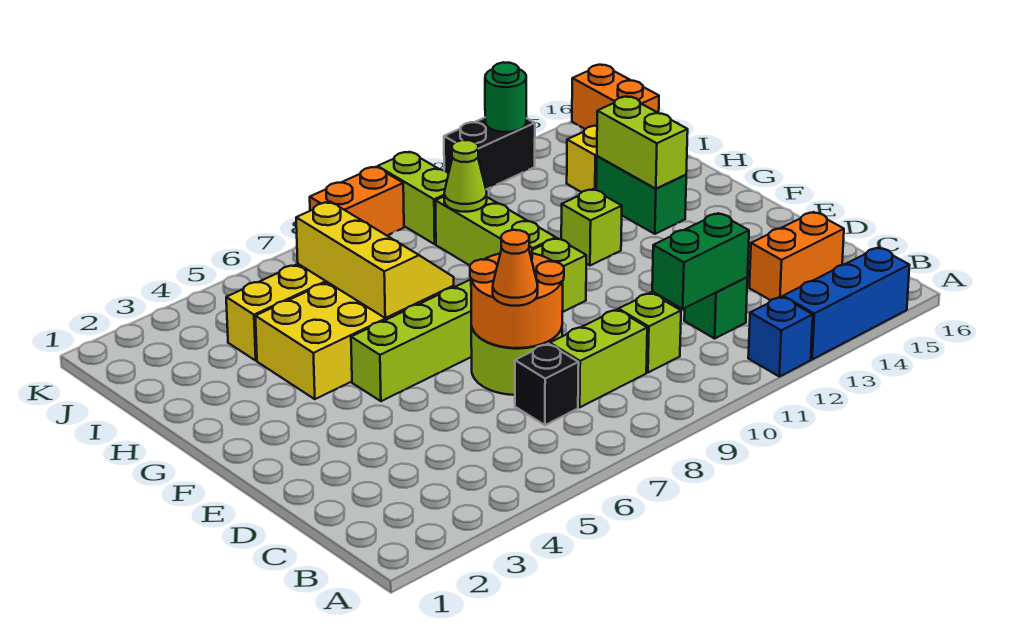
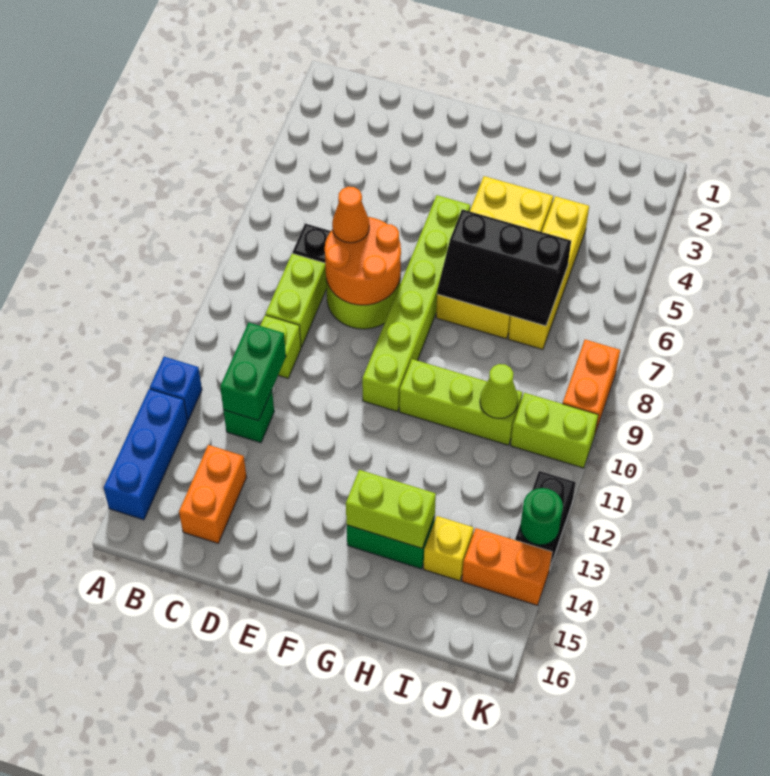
yellow 2x3 slope [296,202,454,318] -> black 2x3 slope [437,209,571,326]
lime 1x1 brick [561,189,622,265] -> none
orange 1x2 brick [572,65,659,129] -> orange 1x2 brick moved to [462,528,552,605]

